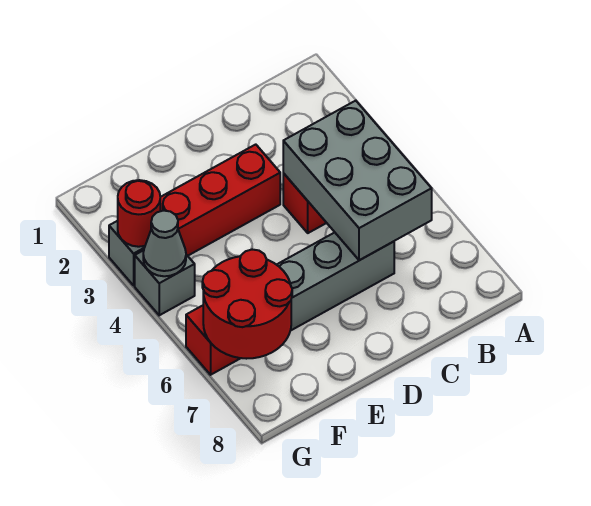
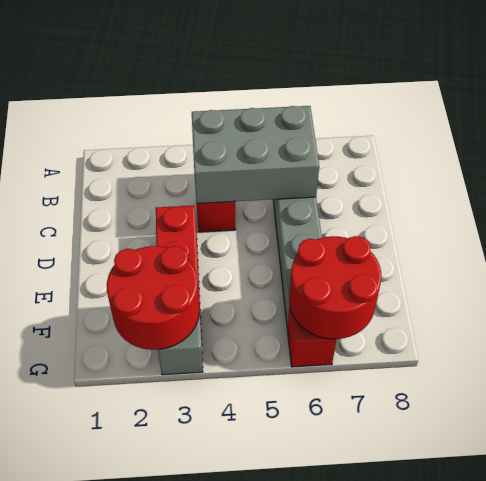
red 1x1 round brick [118,180,160,247] -> red 2x2 round brick [107,246,199,350]
grey 1x1 brick [135,250,195,315] -> none
grey 1x1 cone [143,211,186,276] -> none

